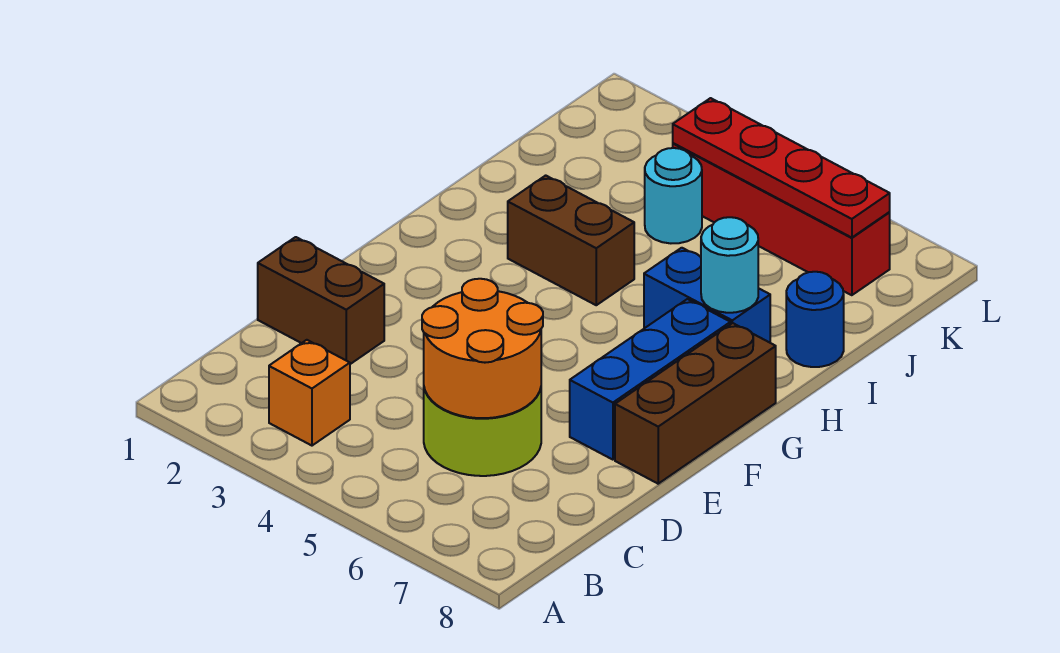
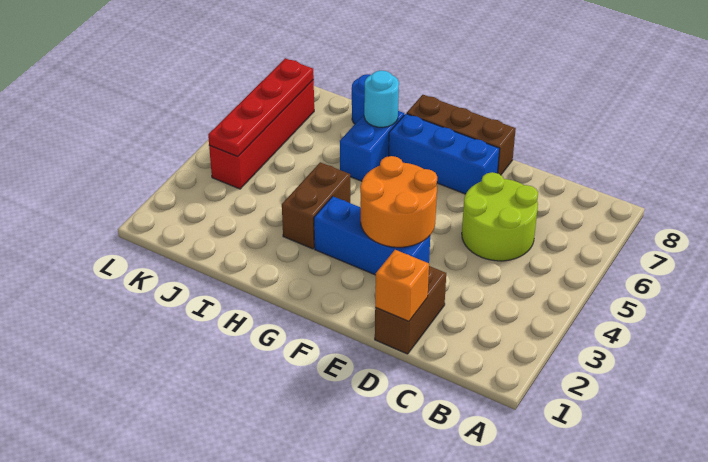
orange 1x1 brick [269,340,350,446] -> orange 1x1 brick moved to [375,250,429,321]
orange 2x2 round brick [422,279,543,418] -> orange 2x2 round brick moved to [360,156,437,247]
none -> blue 1x3 brick [314,196,430,275]
cyan 1x1 round brick [645,148,702,243] -> none

